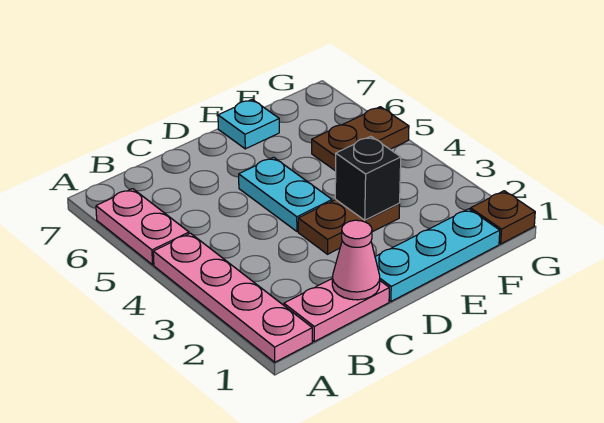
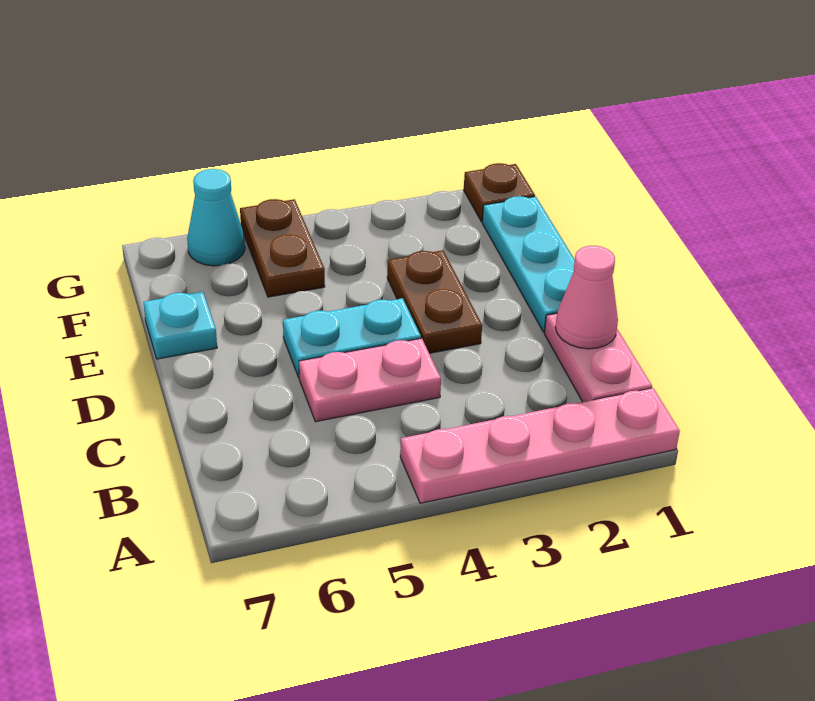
pink 1x2 plate [96,189,189,265] -> pink 1x2 plate moved to [299,338,441,422]
black 1x1 brick [335,136,401,220] -> none
none -> cyan 1x1 cone [187,169,245,266]

